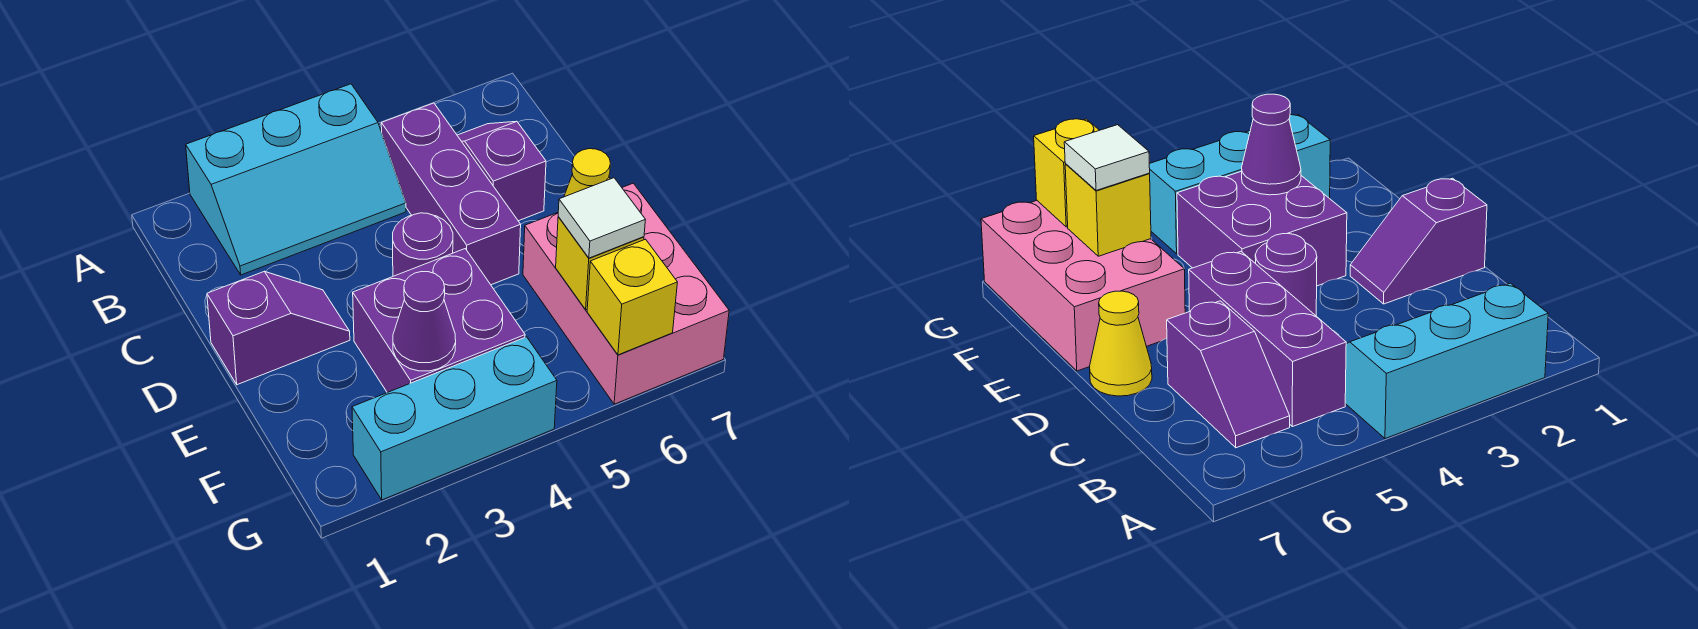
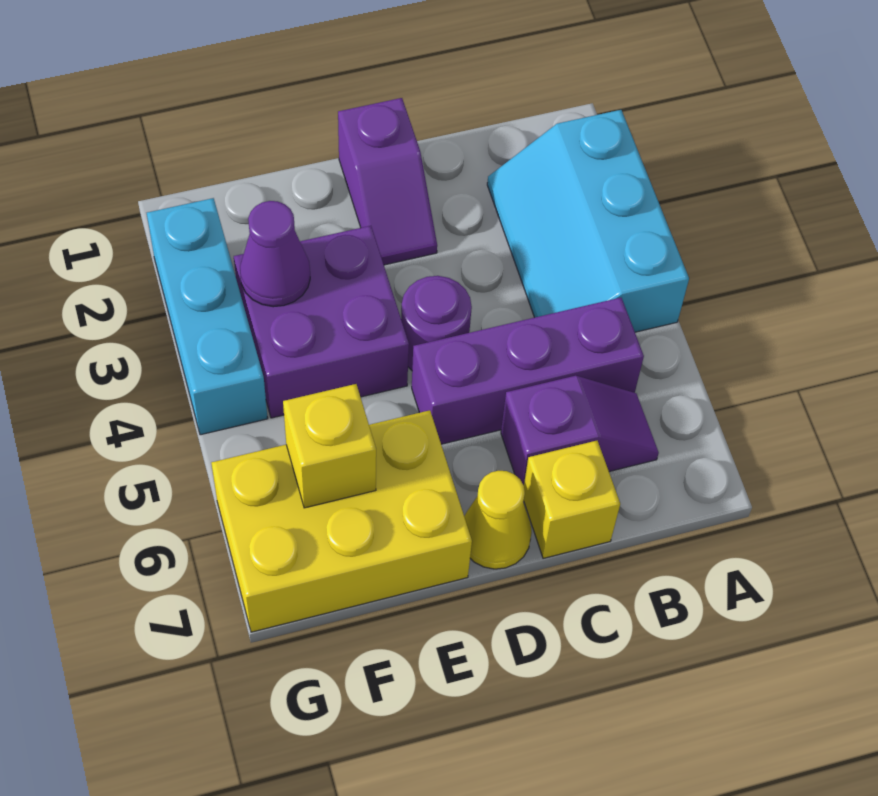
pink 2x3 brick [523,183,729,404] -> yellow 2x3 brick [211,410,472,632]
white 1x1 tile [558,178,645,258] -> none
yellow 1x1 brick [587,239,677,355] -> yellow 1x1 brick moved to [524,441,620,558]

